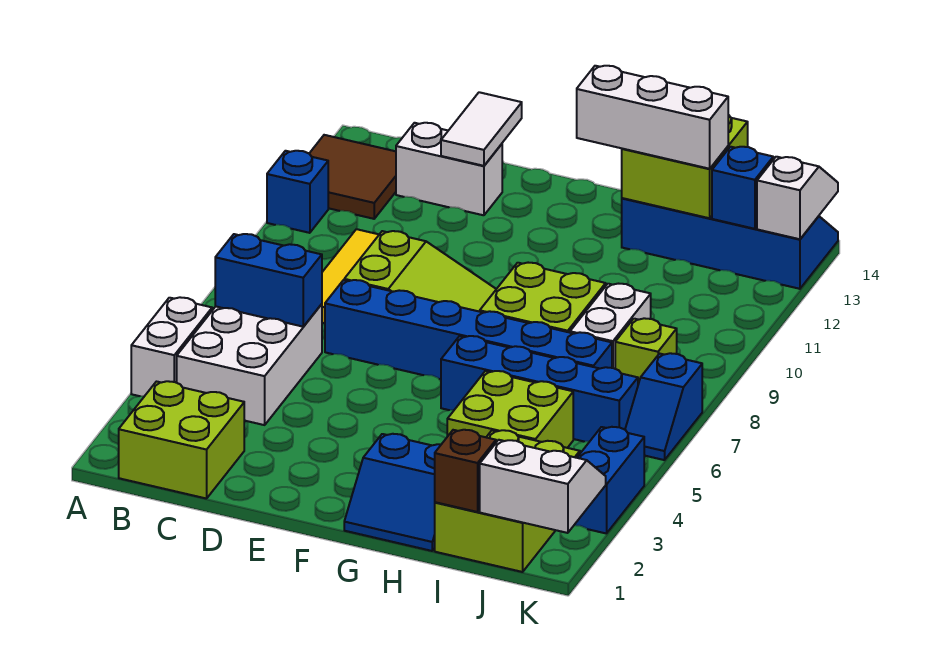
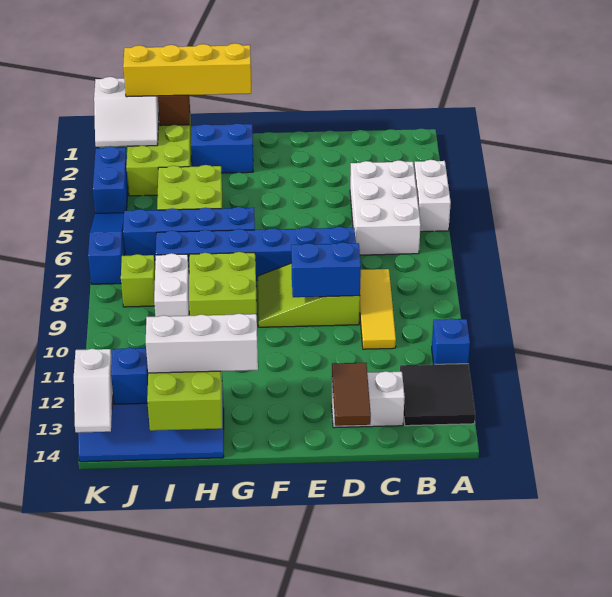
brown 2x2 tile [309,135,396,219] -> black 2x2 tile [400,364,475,426]
lime 2x2 brick [119,381,244,499] -> none
blue 1x2 brick [215,234,322,327] -> blue 1x2 brick moved to [291,242,361,297]
white 1x2 tile [441,92,522,166] -> brown 1x2 tile [332,363,371,426]
none -> yellow 1x4 brick [123,43,251,97]
blue 1x2 slope [625,353,702,460] -> blue 1x3 slope [88,213,125,284]

